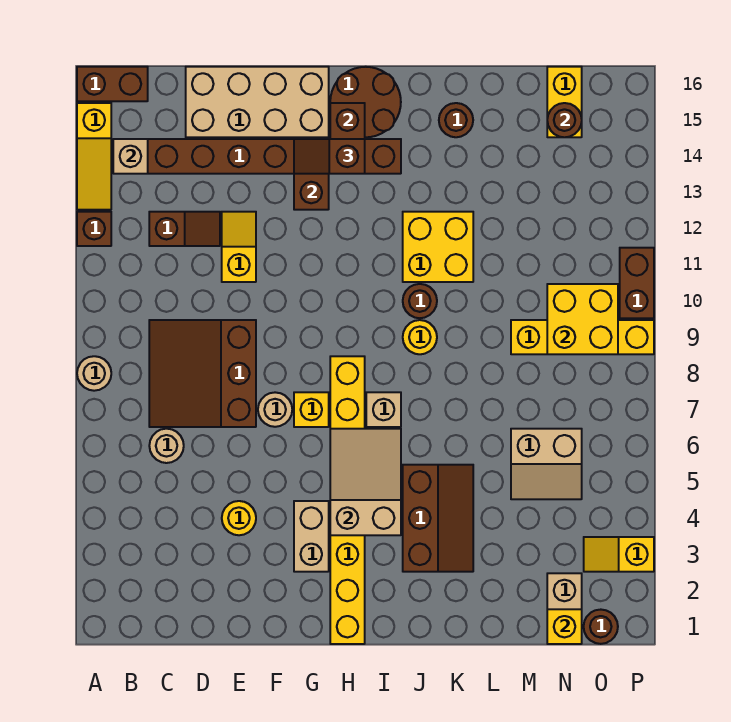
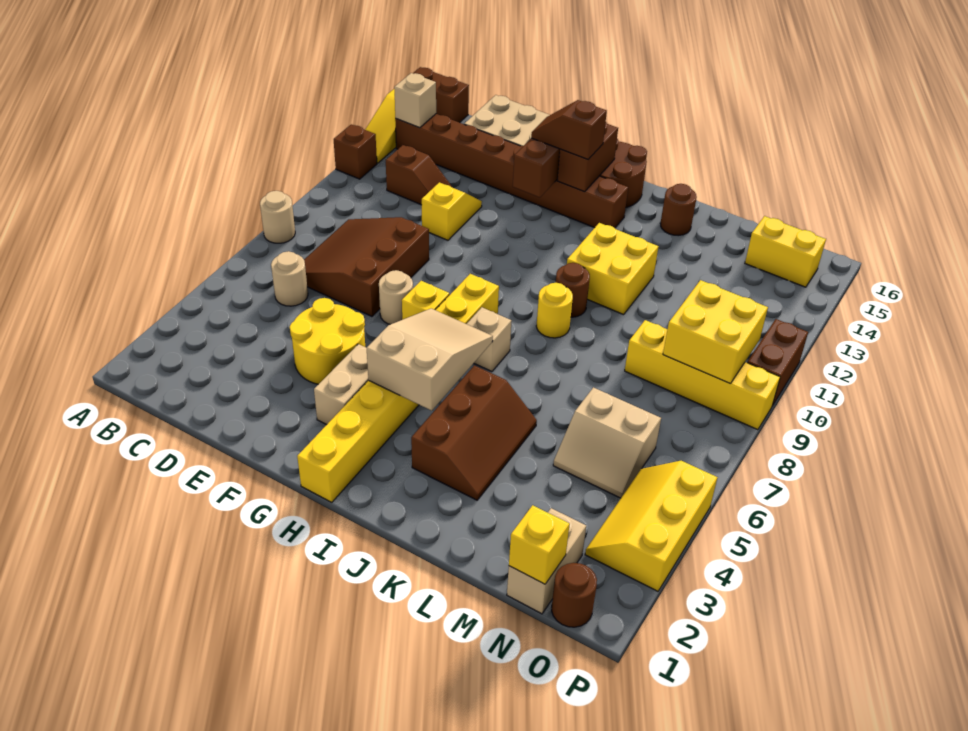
yellow 1x1 round brick [222,501,256,535] -> yellow 2x2 round brick [290,298,365,384]
yellow 1x2 brick [547,67,582,137] -> yellow 1x2 brick turned to [745,216,826,287]
brown 1x1 round brick [547,103,582,137] -> none
yellow 1x2 slope [584,537,654,572] -> yellow 2x3 slope [585,461,718,591]

